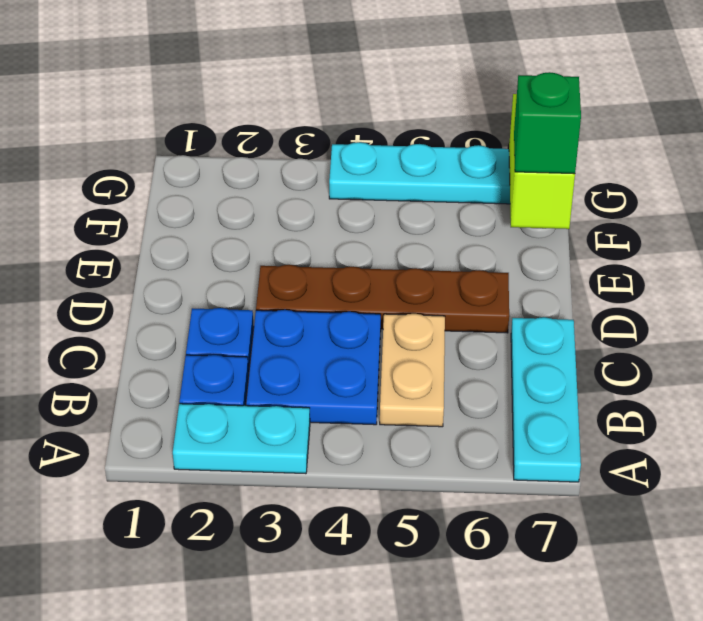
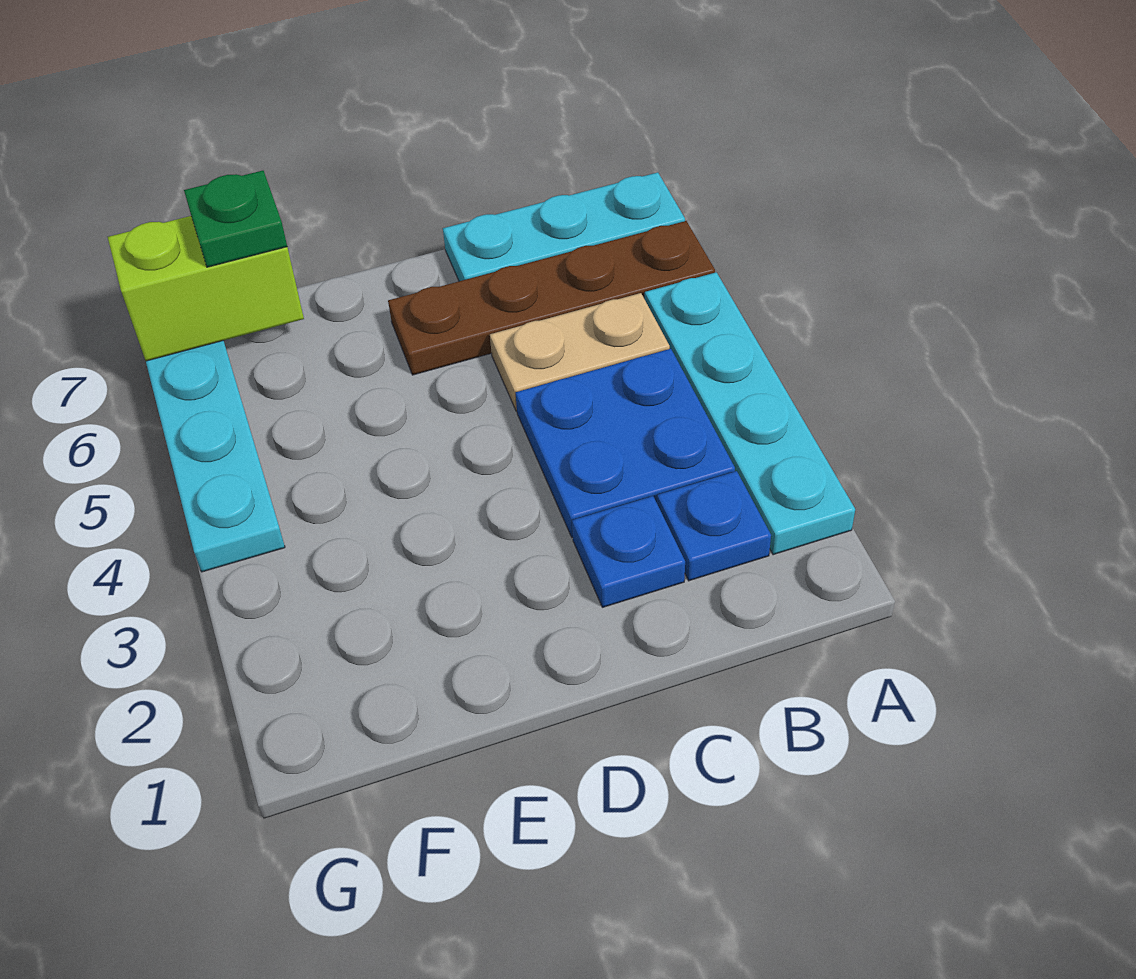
cyan 1x2 plate [173,404,310,474] -> cyan 1x4 plate [645,272,855,555]
brown 1x4 plate [256,265,509,333] -> brown 1x4 plate turned to [388,221,715,375]
green 1x1 brick [514,72,581,174] -> green 1x1 plate [184,171,287,267]

